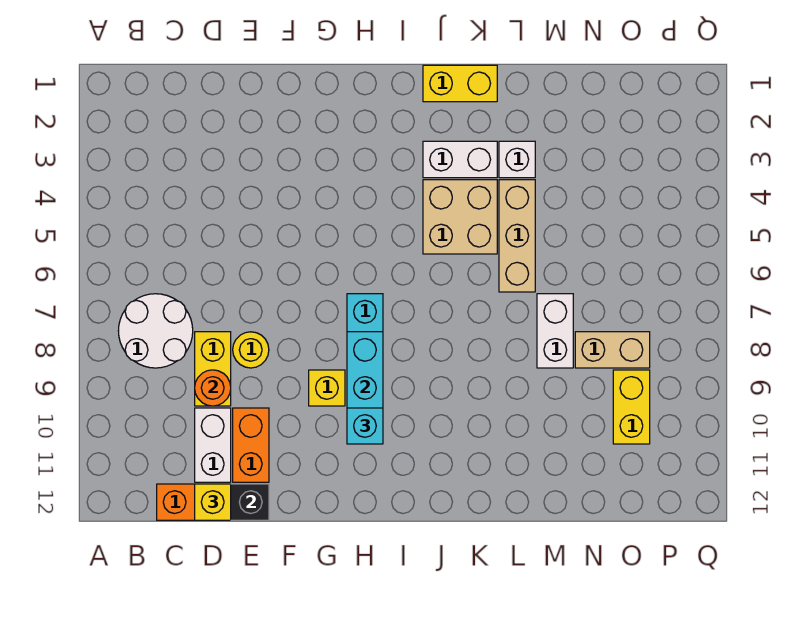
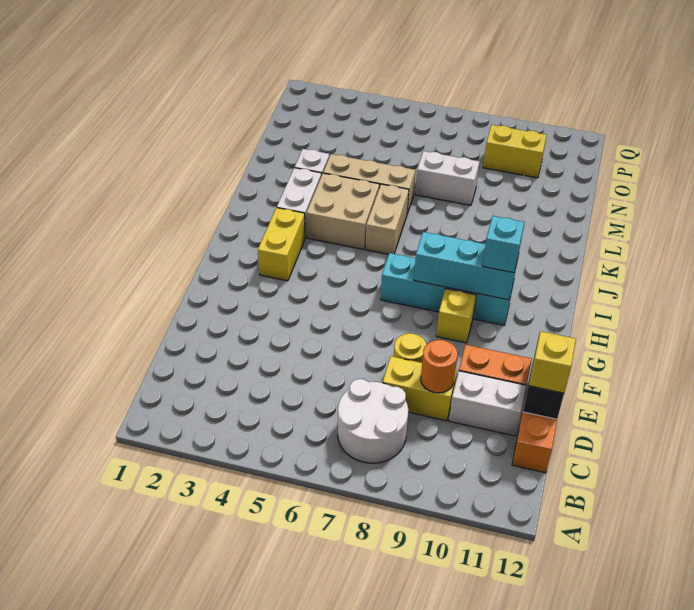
yellow 1x2 brick [423,65,497,102] -> yellow 1x2 brick moved to [258,208,305,281]
tan 1x2 brick [575,332,650,368] -> tan 1x2 brick moved to [366,184,409,254]

